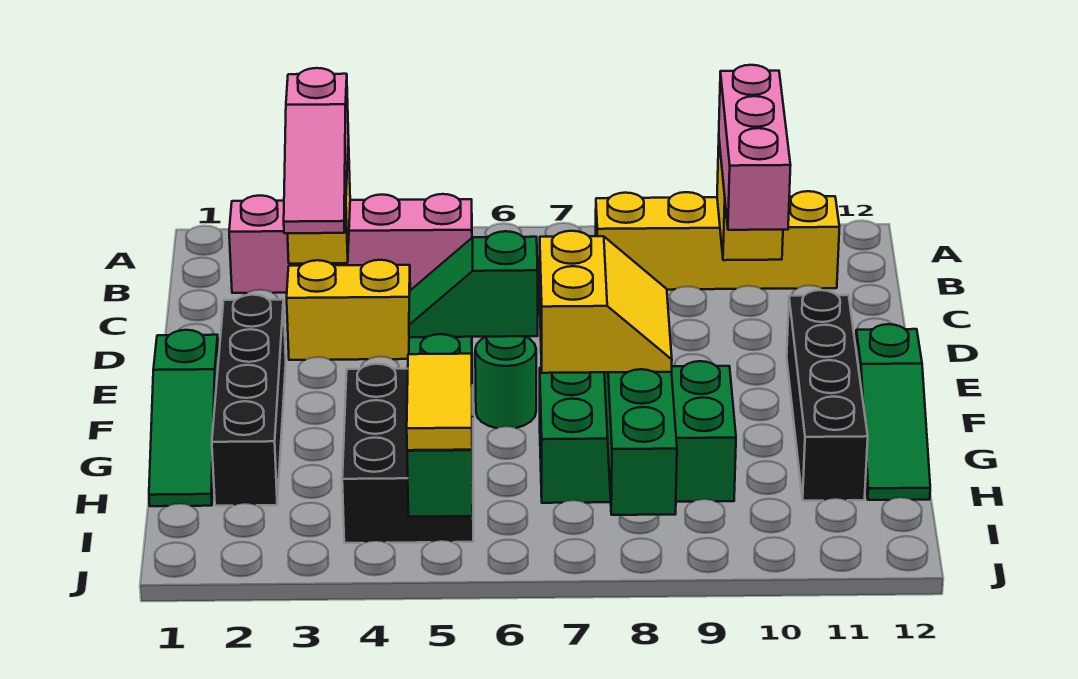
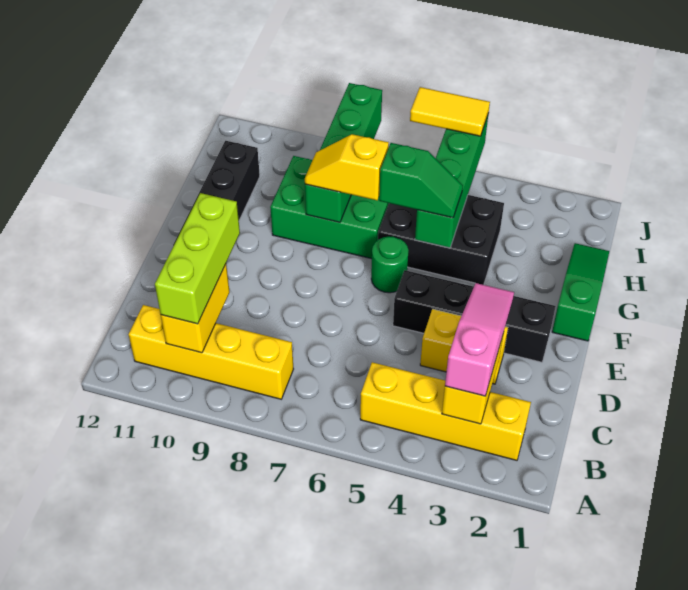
pink 1x4 brick [229,194,472,293] -> yellow 1x4 brick [360,362,531,460]
pink 1x3 brick [719,65,791,230] -> lime 1x3 brick [155,193,240,324]
black 1x4 brick [212,295,286,506] -> black 1x4 brick turned to [393,270,556,362]
green 1x3 slope [856,324,930,500] -> none
black 2x3 brick [342,364,473,543] -> black 2x3 brick turned to [378,195,504,285]
yellow 2x2 slope [540,231,672,373] -> yellow 1x2 slope [305,134,389,200]
yellow 1x2 tile [407,354,472,450] -> yellow 1x2 tile turned to [410,87,490,136]

